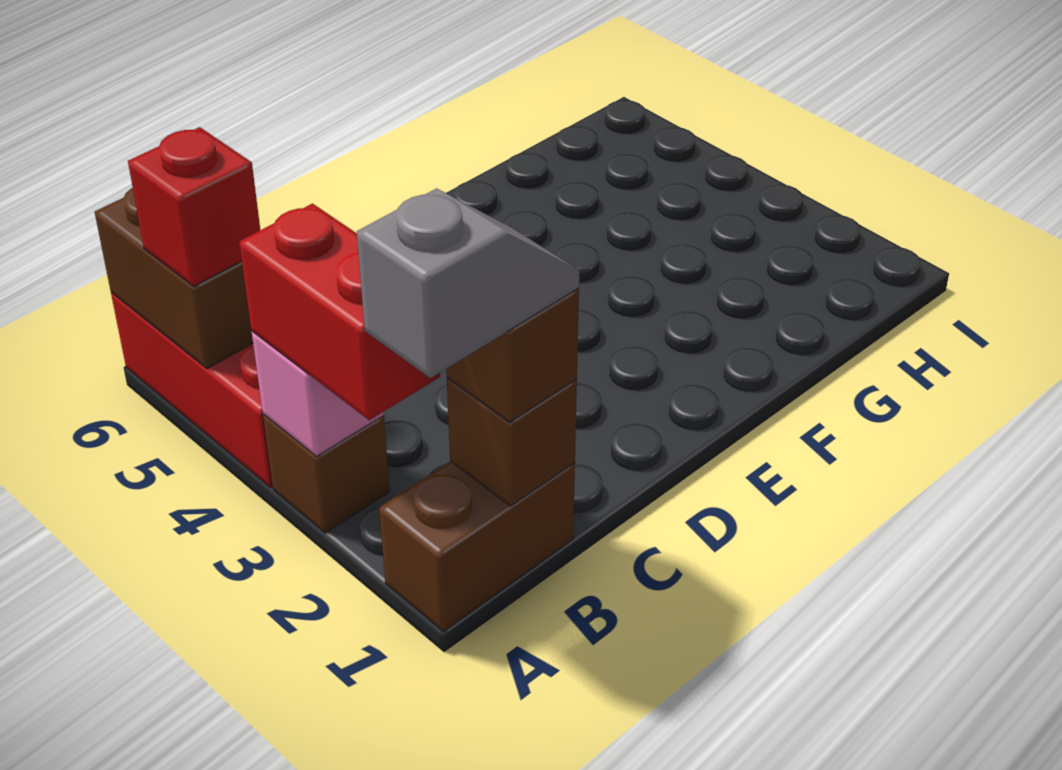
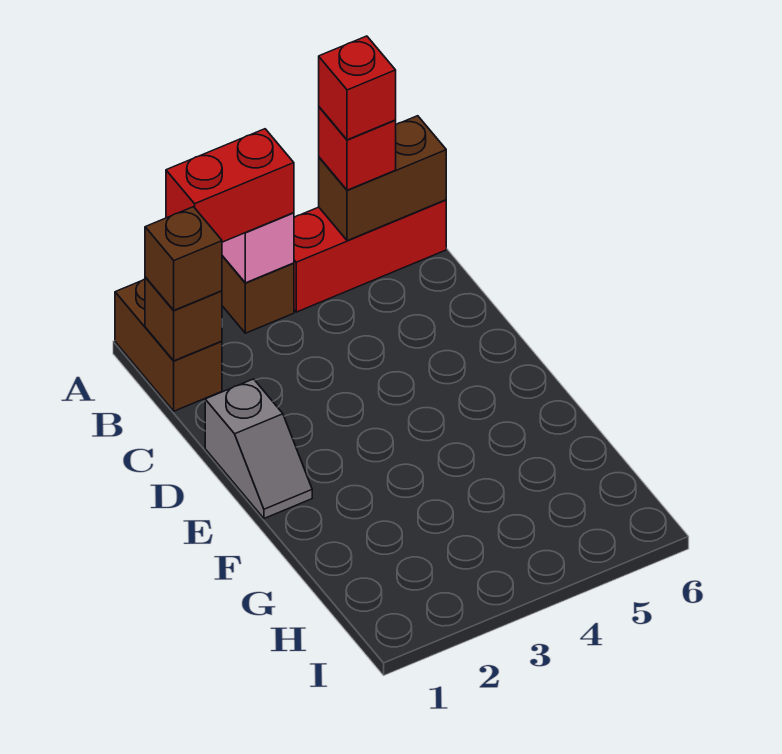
grey 1x2 slope [357,188,579,378] -> grey 1x2 slope moved to [205,379,312,518]
none -> red 1x1 brick [319,36,396,140]

